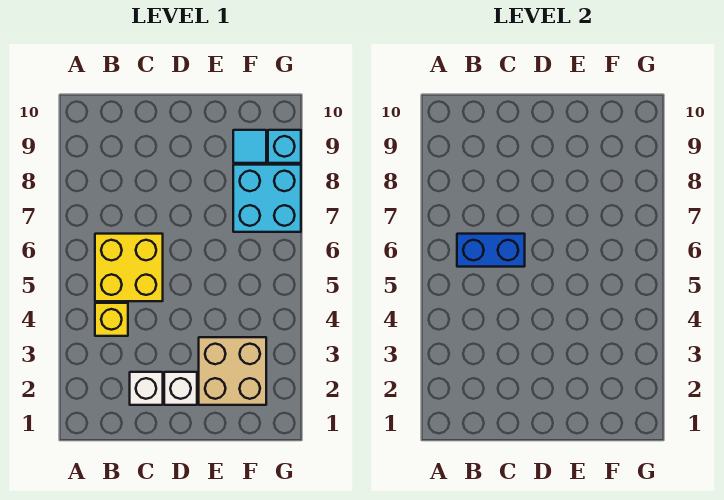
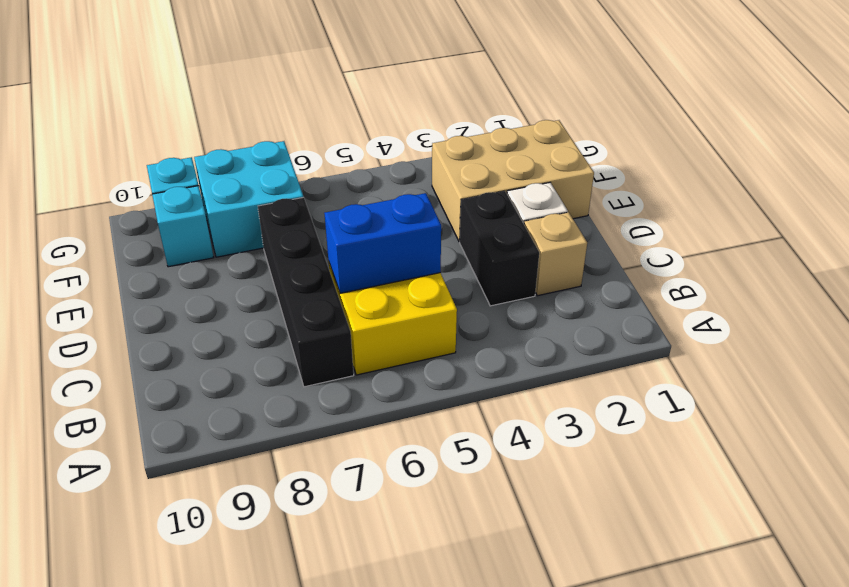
yellow 1x1 brick [95,303,128,336] -> none
blue 1x2 brick [457,234,525,267] -> blue 1x2 brick turned to [324,193,441,293]
none -> black 1x4 brick [258,197,354,387]
white 1x1 brick [130,372,163,405] -> tan 1x1 brick [524,212,587,296]
none -> black 1x2 brick [460,191,539,306]
tan 2x2 brick [199,337,266,405] -> tan 2x3 brick [432,120,594,242]
cyan 1x1 tile [233,130,266,163] -> cyan 1x1 brick [152,186,214,267]

